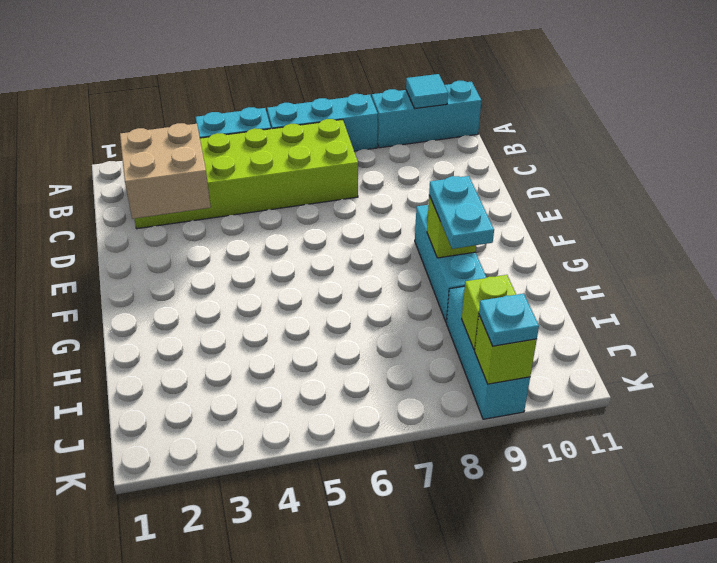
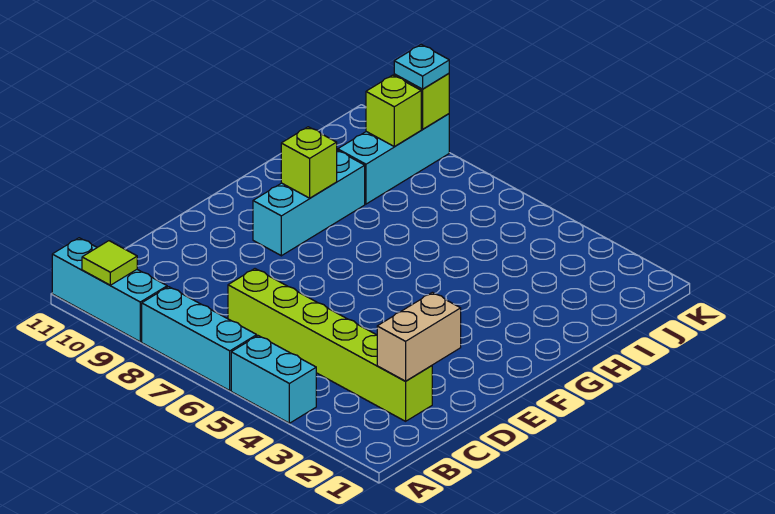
cyan 1x1 tile [406,74,448,109] -> lime 1x1 tile [82,241,137,285]
lime 2x6 brick [134,119,358,229] -> lime 1x6 brick [228,269,432,421]
tan 2x2 brick [120,123,211,219] -> tan 1x2 brick [377,292,461,381]
cyan 1x2 plate [429,176,494,249] -> none

